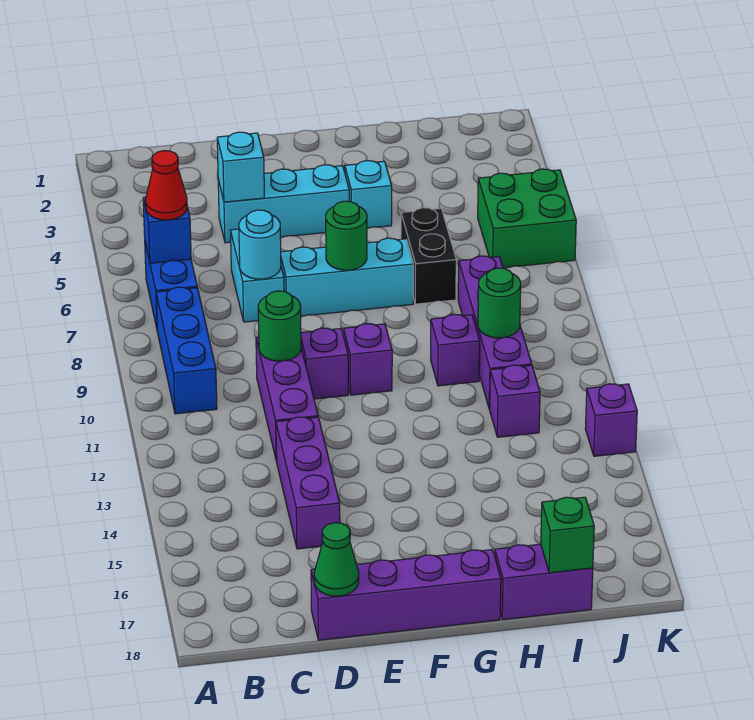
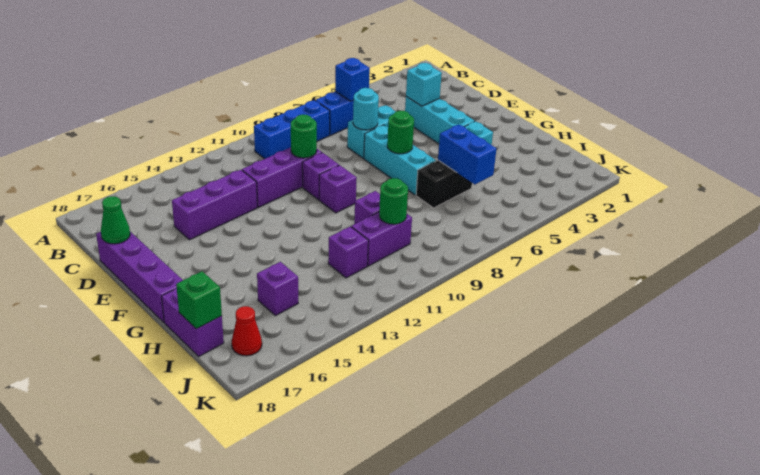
red 1x1 cone [146,151,187,220] -> red 1x1 cone moved to [232,306,262,356]
none -> blue 1x2 brick [438,124,497,185]
purple 1x4 brick [458,256,532,409] -> purple 1x2 brick [351,212,412,266]
green 2x2 brick [478,169,576,268] -> none
purple 1x1 brick [585,384,637,456] -> purple 1x1 brick moved to [257,262,298,316]

